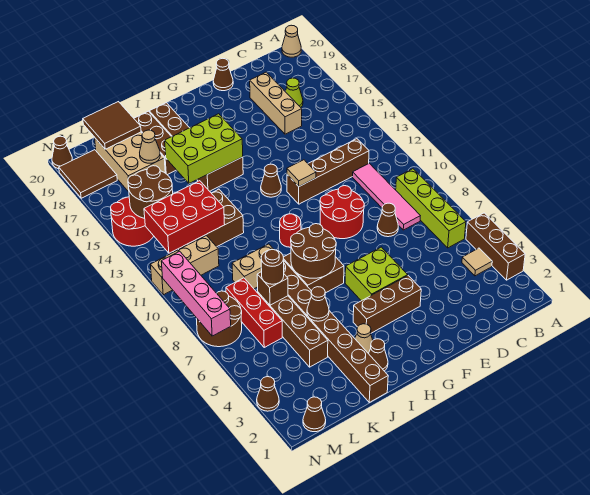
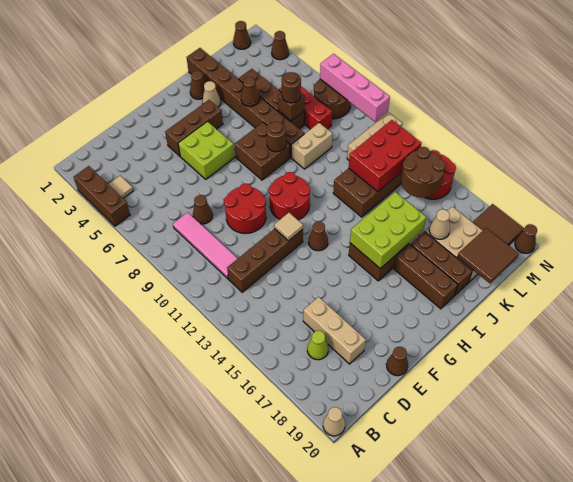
lime 1x4 brick [396,169,466,248] -> none
brown 2x2 round brick [291,224,336,278] -> brown 1x1 round brick [266,122,286,152]
red 1x1 round brick [280,214,301,247] -> red 2x2 round brick [269,172,310,220]

